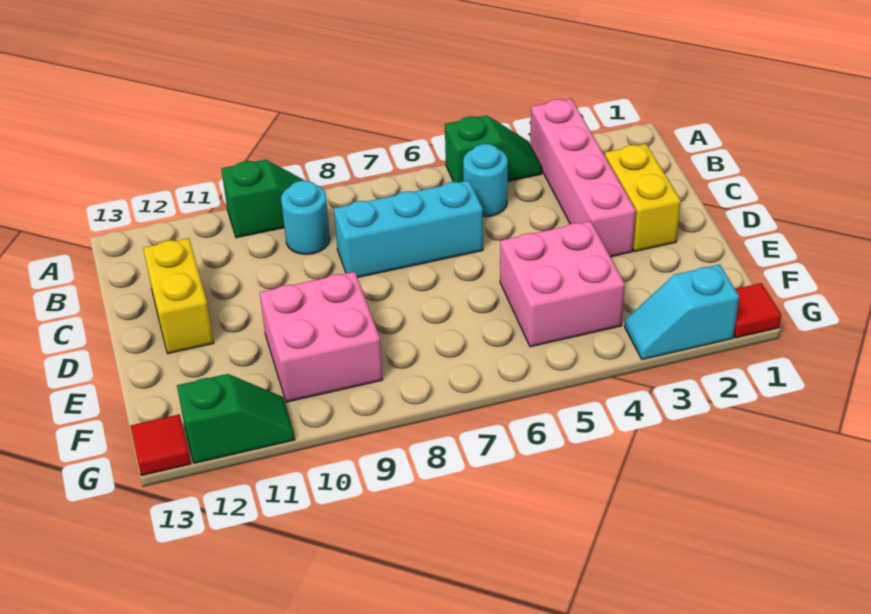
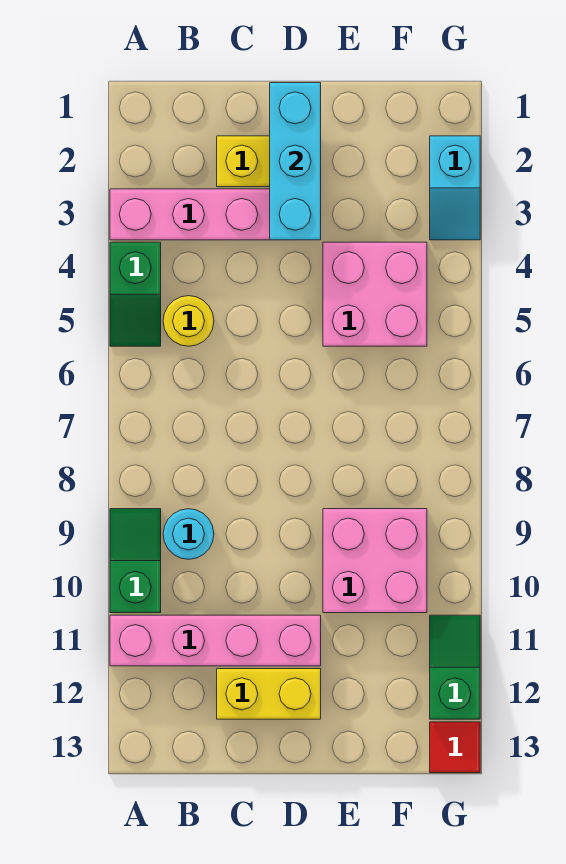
green 1x2 slope [445,116,542,182] -> green 1x2 slope turned to [110,242,161,346]
none -> pink 1x4 brick [110,615,321,666]
cyan 1x1 round brick [463,144,508,217] -> yellow 1x1 round brick [163,296,214,346]
cyan 1x3 brick [334,180,483,278] -> cyan 1x3 brick moved to [270,83,321,240]
red 1x1 tile [734,283,781,338] -> none

